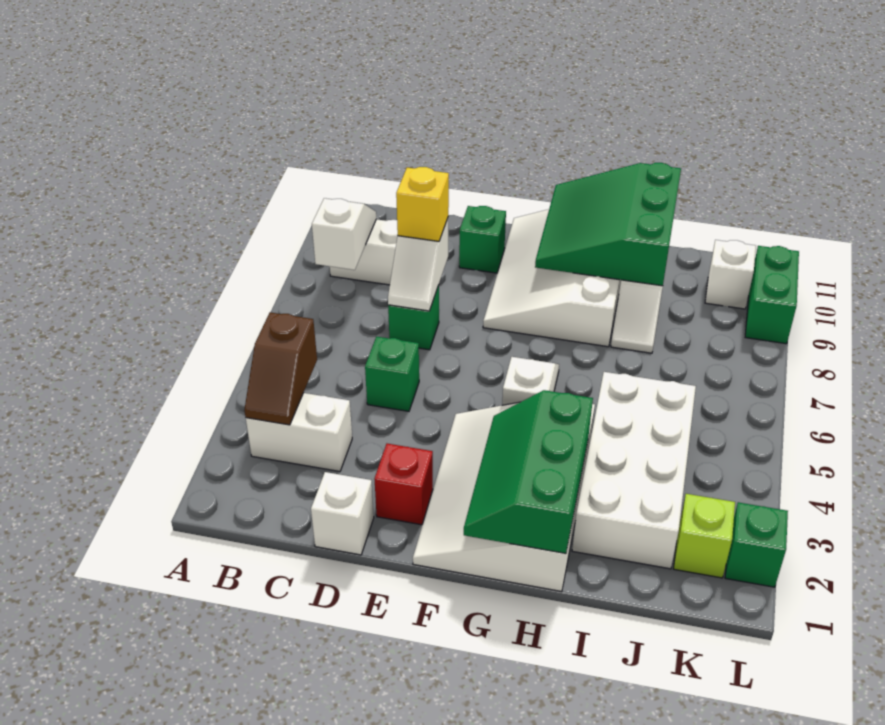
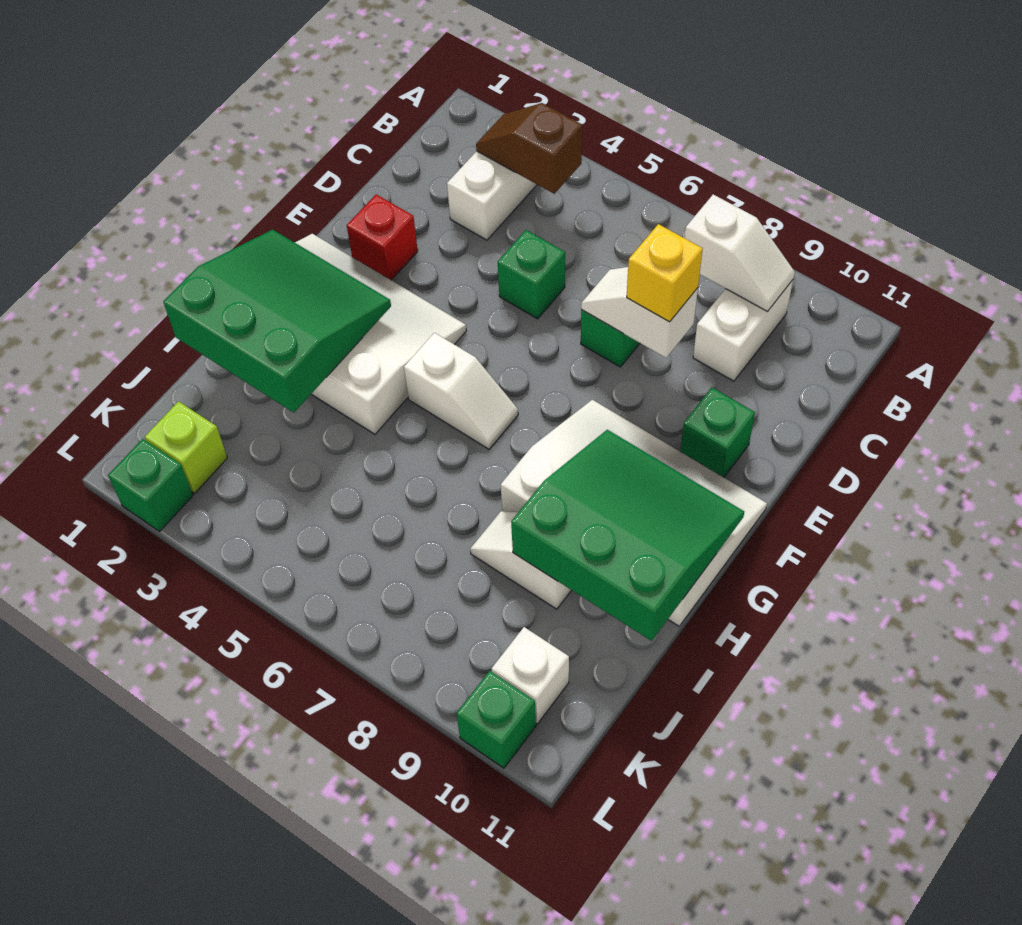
white 1x1 brick [311,472,374,555] -> none
green 2x3 slope [464,390,593,553] -> green 3x3 slope [163,230,391,413]
white 2x4 brick [572,372,696,569] -> none
green 1x2 brick [745,246,799,344] -> green 1x1 brick [456,671,536,768]

